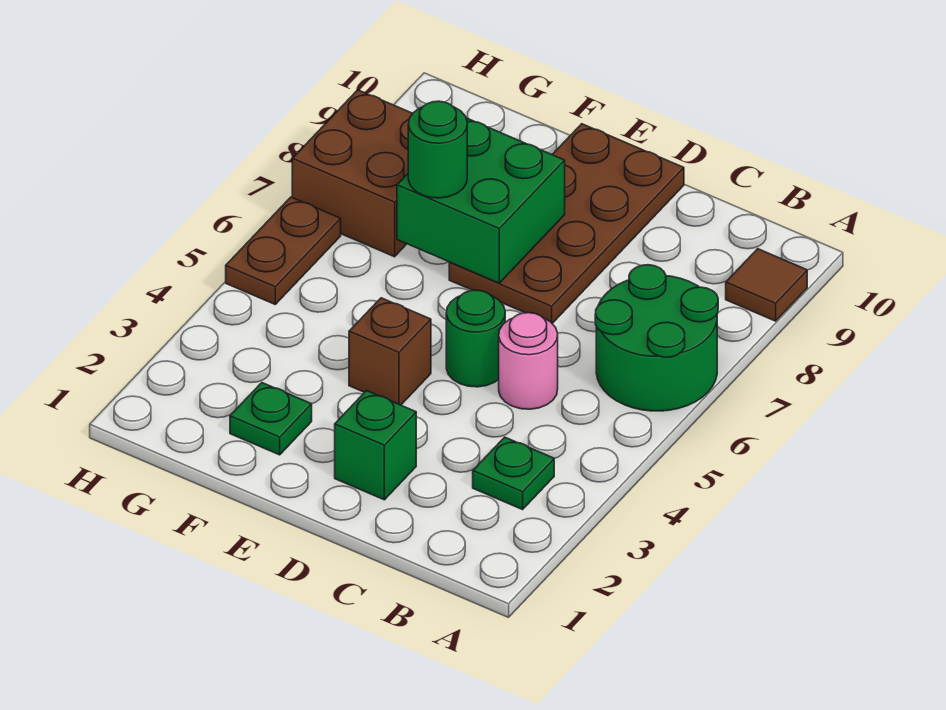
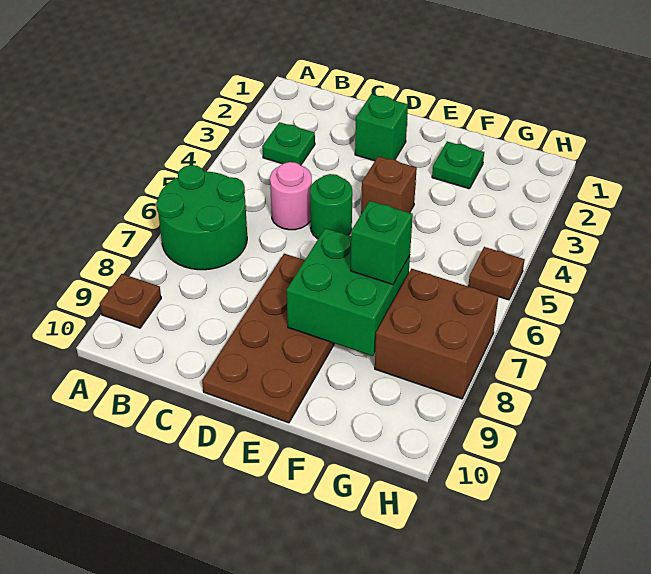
brown 1x1 tile [726,249,807,321] -> brown 1x1 plate [100,274,161,328]
green 1x1 round brick [408,101,467,198] -> green 1x1 brick [351,201,413,285]
brown 1x2 plate [226,197,341,304] -> brown 1x1 plate [468,247,525,300]

